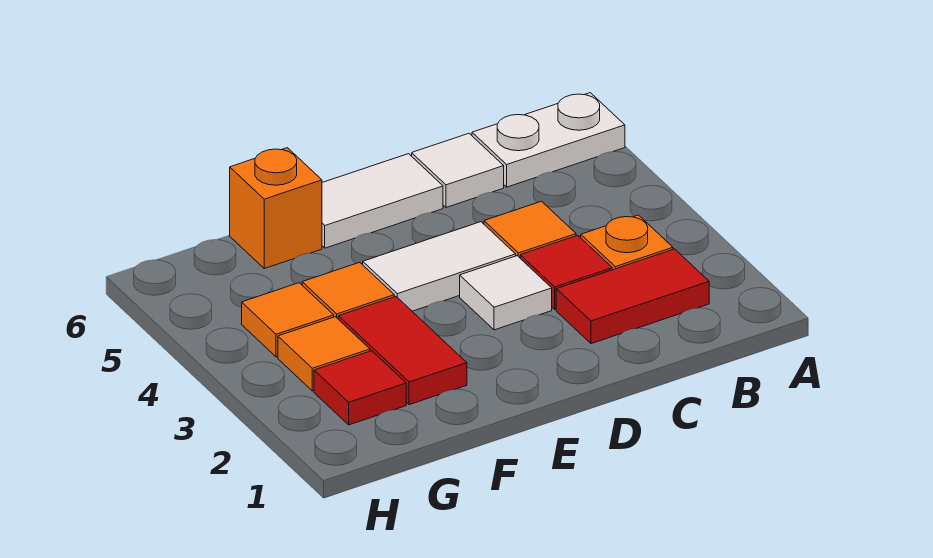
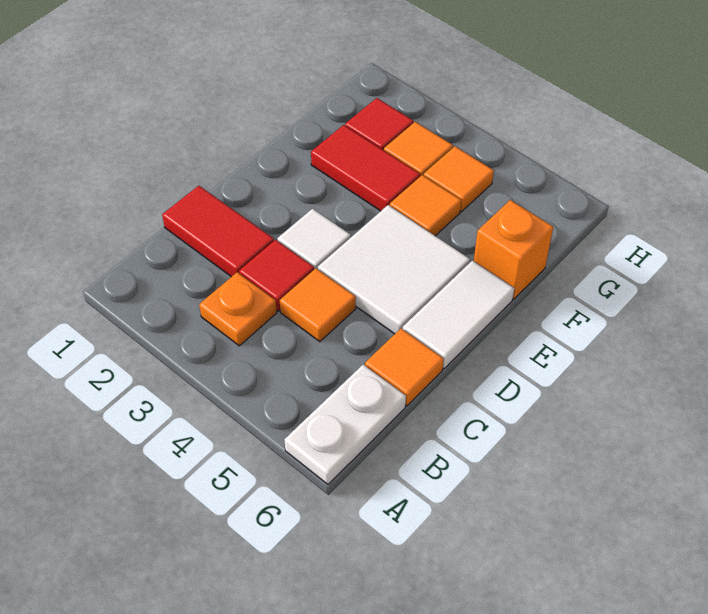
red 1x2 tile [556,249,709,344] -> red 1x2 tile turned to [162,186,274,277]
white 1x1 tile [412,133,504,207] -> orange 1x1 tile [365,329,444,406]
white 1x2 tile [363,222,516,311] -> white 2x2 tile [318,205,470,334]

